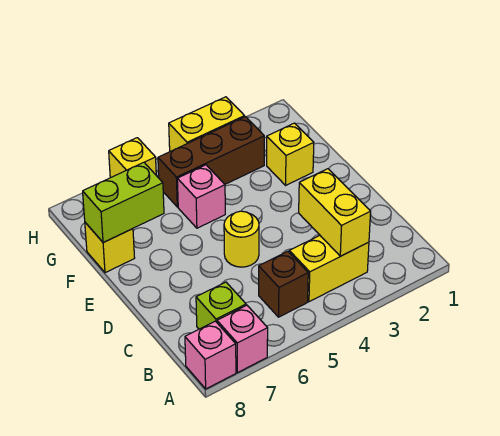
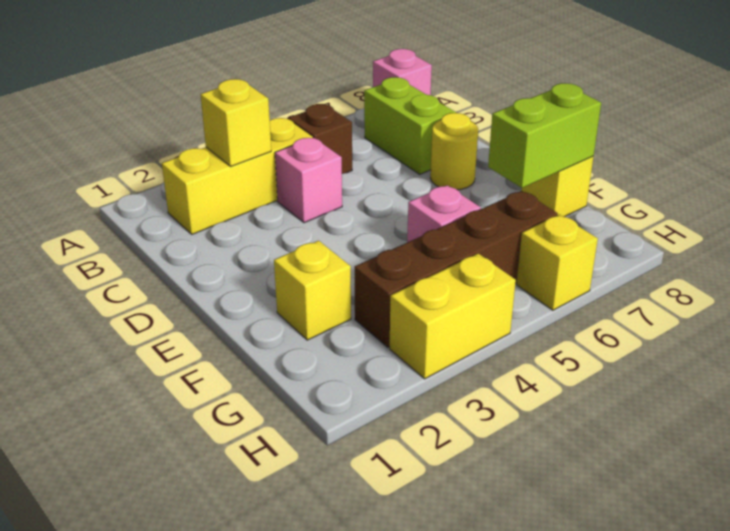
pink 1x1 brick [217,305,268,373] -> pink 1x1 brick moved to [275,138,342,223]
yellow 1x2 brick [289,236,369,302] -> yellow 1x3 brick [162,118,313,234]
yellow 1x2 brick [299,169,371,256] -> yellow 1x1 brick [200,79,271,166]
lime 1x1 brick [196,282,246,329] -> lime 1x2 brick [364,77,456,174]
yellow 1x1 round brick [224,211,259,267] -> yellow 1x1 round brick moved to [430,113,478,190]
brown 1x3 brick [158,117,264,207] -> brown 1x4 brick [355,191,558,347]

